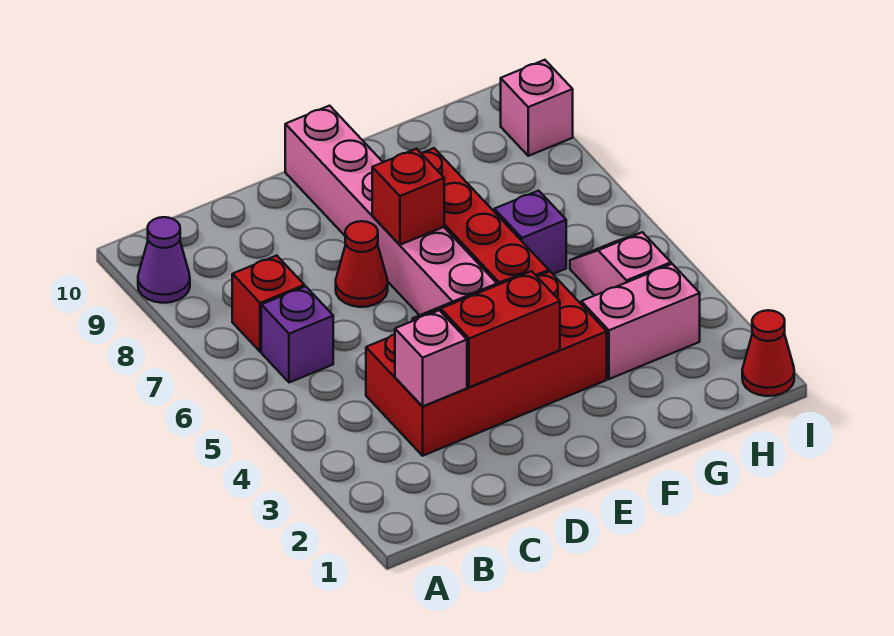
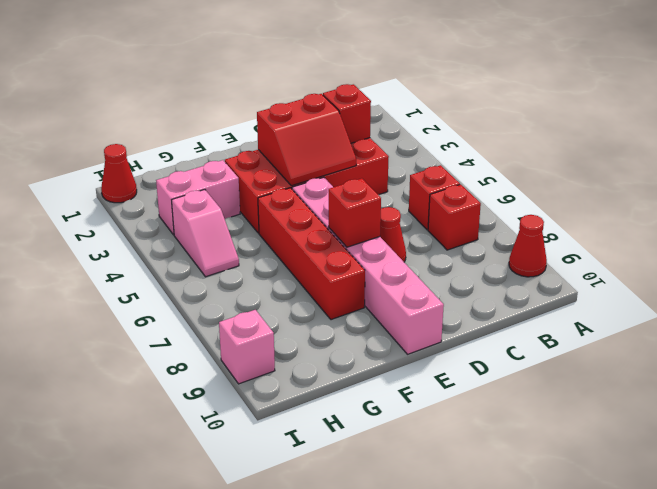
purple 1x1 cone [138,217,190,303] -> red 1x1 cone [509,215,547,277]
purple 1x1 brick [261,286,333,383] -> red 1x1 brick [409,165,460,230]
pink 1x1 brick [395,310,467,407] -> red 1x1 brick [323,84,371,143]
purple 1x1 brick [494,191,566,274] -> none

